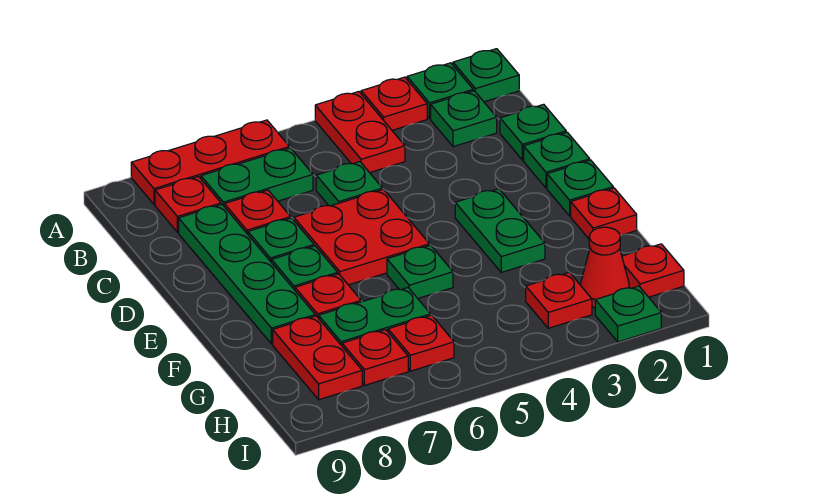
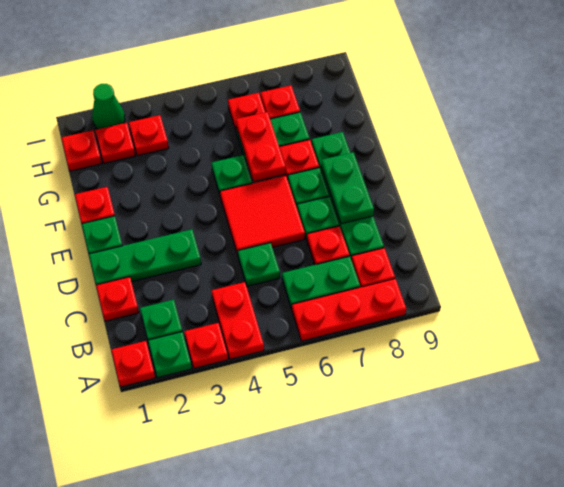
green 1x1 plate [453,49,519,102] -> red 1x1 plate [111,341,155,387]
green 1x1 plate [500,104,566,160] -> red 1x1 plate [96,277,139,321]
green 1x1 plate [524,132,590,188] -> green 1x3 plate [89,229,201,285]
red 2x2 plate [294,189,430,285] -> red 2x2 tile [220,176,305,255]
green 1x2 plate [455,189,545,272] -> green 1x2 plate moved to [321,152,374,224]
red 1x2 plate [273,316,362,400] -> red 1x2 plate moved to [236,112,286,181]
red 1x1 cone [581,227,629,308] -> red 1x1 plate [95,123,135,163]
green 1x1 plate [595,286,661,342] -> green 1x1 cone [92,84,125,129]

